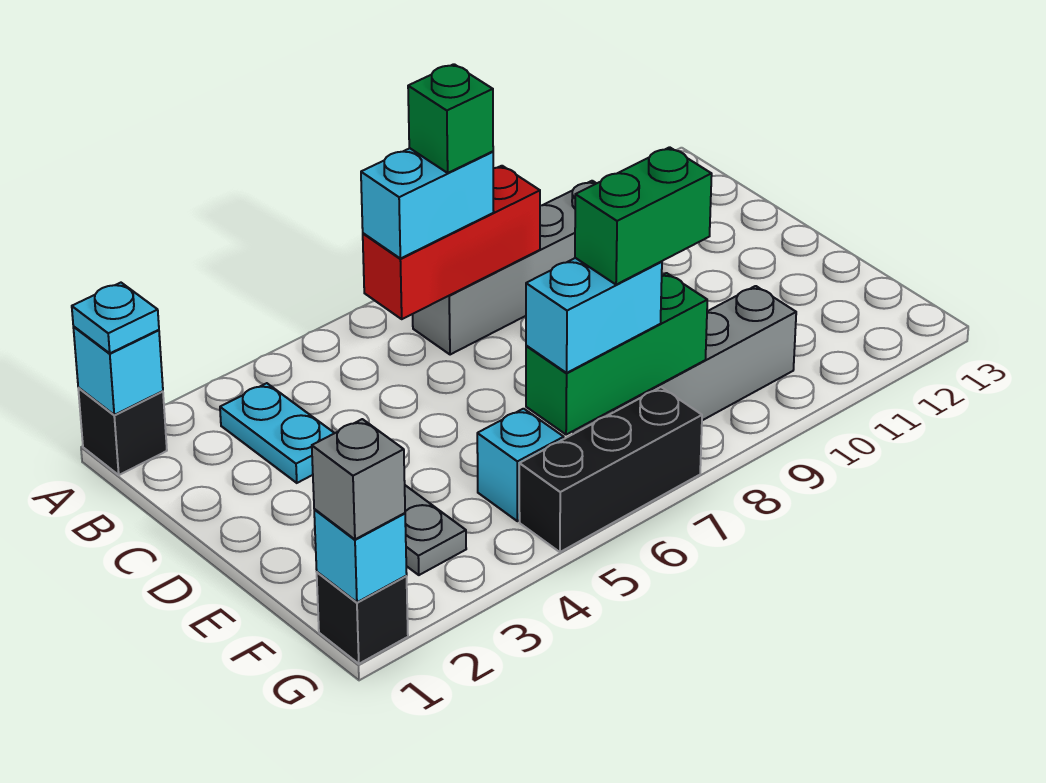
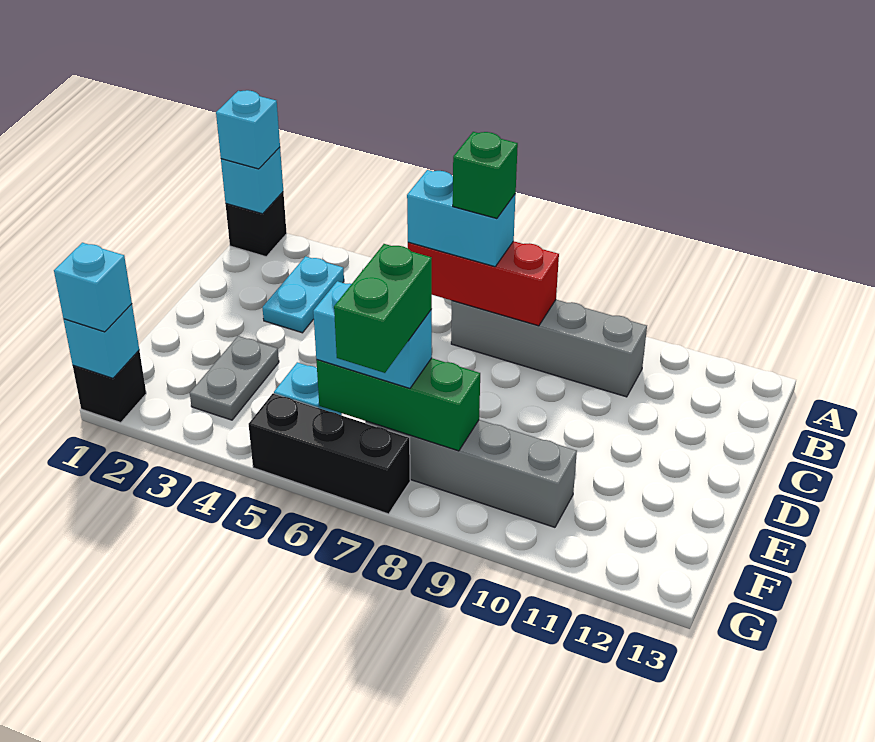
cyan 1x1 plate [72,283,159,353] -> cyan 1x1 brick [216,90,280,169]
green 1x2 brick [575,147,712,285] -> green 1x2 brick turned to [334,244,432,373]
grey 1x1 brick [312,419,405,539] -> cyan 1x1 brick [54,243,132,332]

